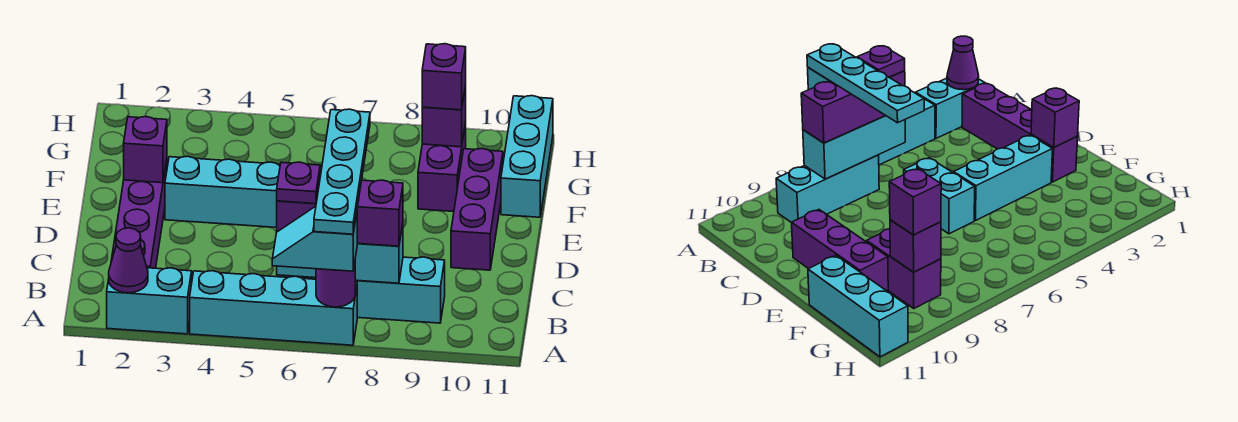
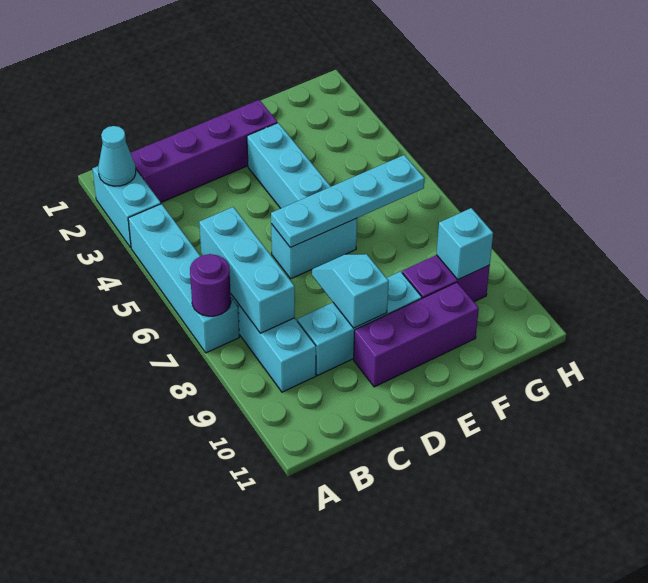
purple 1x1 cone [109,228,148,293] -> cyan 1x1 cone [98,126,136,186]
cyan 1x2 slope [272,206,357,271] -> cyan 1x2 slope moved to [312,254,389,328]
cyan 1x4 plate [314,109,370,234] -> cyan 1x4 plate moved to [271,155,424,248]
purple 1x3 brick [277,180,403,246] -> none
purple 1x1 plate [277,162,320,204] -> none
purple 1x1 brick [124,117,167,183] -> none
cyan 1x3 brick [501,96,553,217] -> cyan 1x3 brick moved to [297,271,422,375]
purple 1x1 brick [422,86,466,147] -> cyan 1x1 brick [436,208,493,280]
purple 1x1 brick [422,44,466,110] -> none

